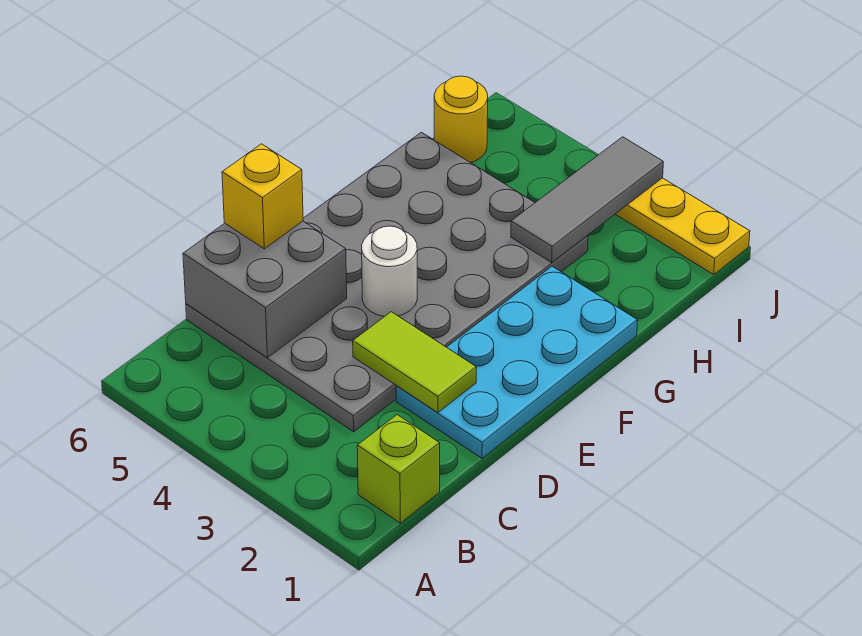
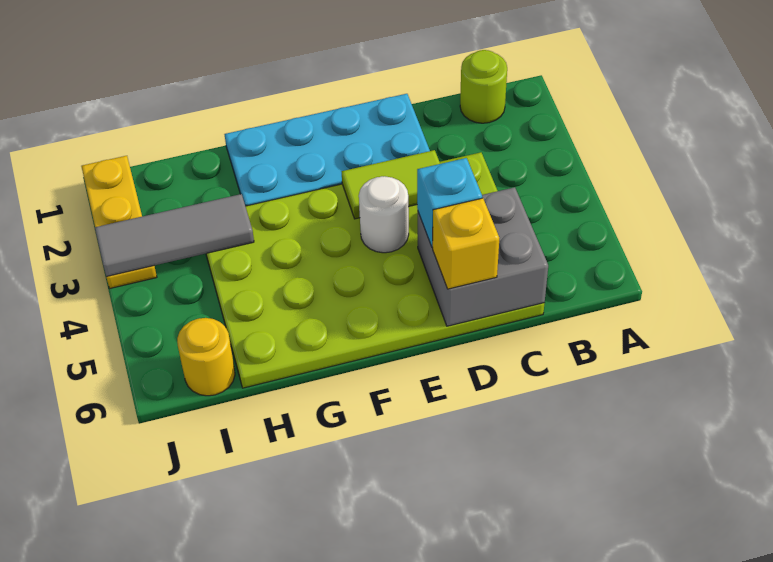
lime 1x1 brick [357,415,440,523] -> lime 1x1 round brick [460,50,507,123]
grey 4x6 plate [186,132,588,432] -> lime 4x6 plate [206,152,544,388]
lime 1x2 tile [353,312,476,413] -> lime 1x2 tile turned to [342,150,440,219]
none -> cyan 1x1 brick [417,158,482,247]

